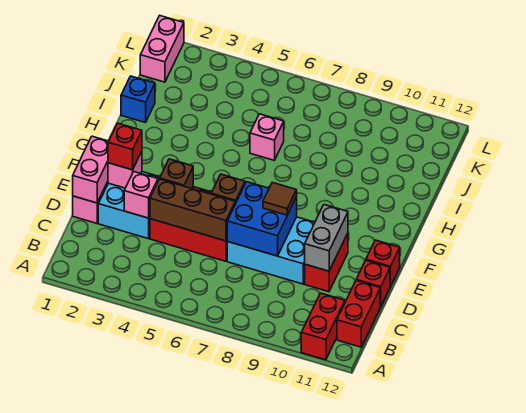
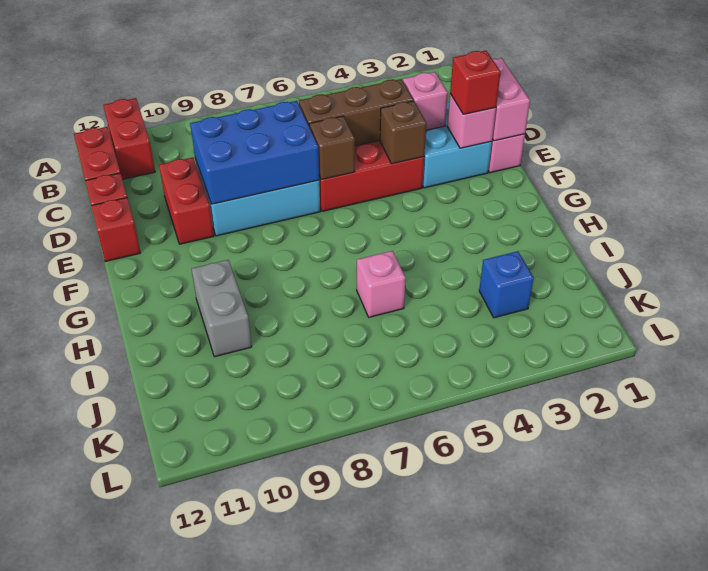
blue 2x2 brick [227,182,297,256] -> blue 2x3 brick [190,101,319,204]
grey 1x2 brick [305,205,348,271] -> grey 1x2 brick moved to [192,260,252,357]
brown 1x1 tile [263,182,297,215] -> none
blue 1x1 brick [121,76,155,123] -> blue 1x1 brick moved to [479,251,534,318]
pink 1x2 brick [140,15,184,82] -> none

